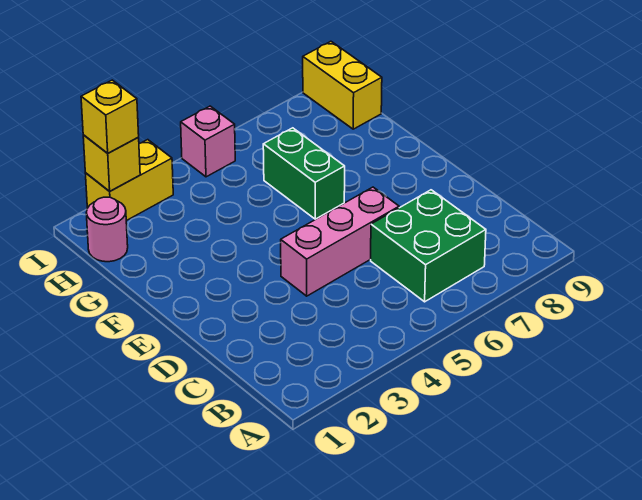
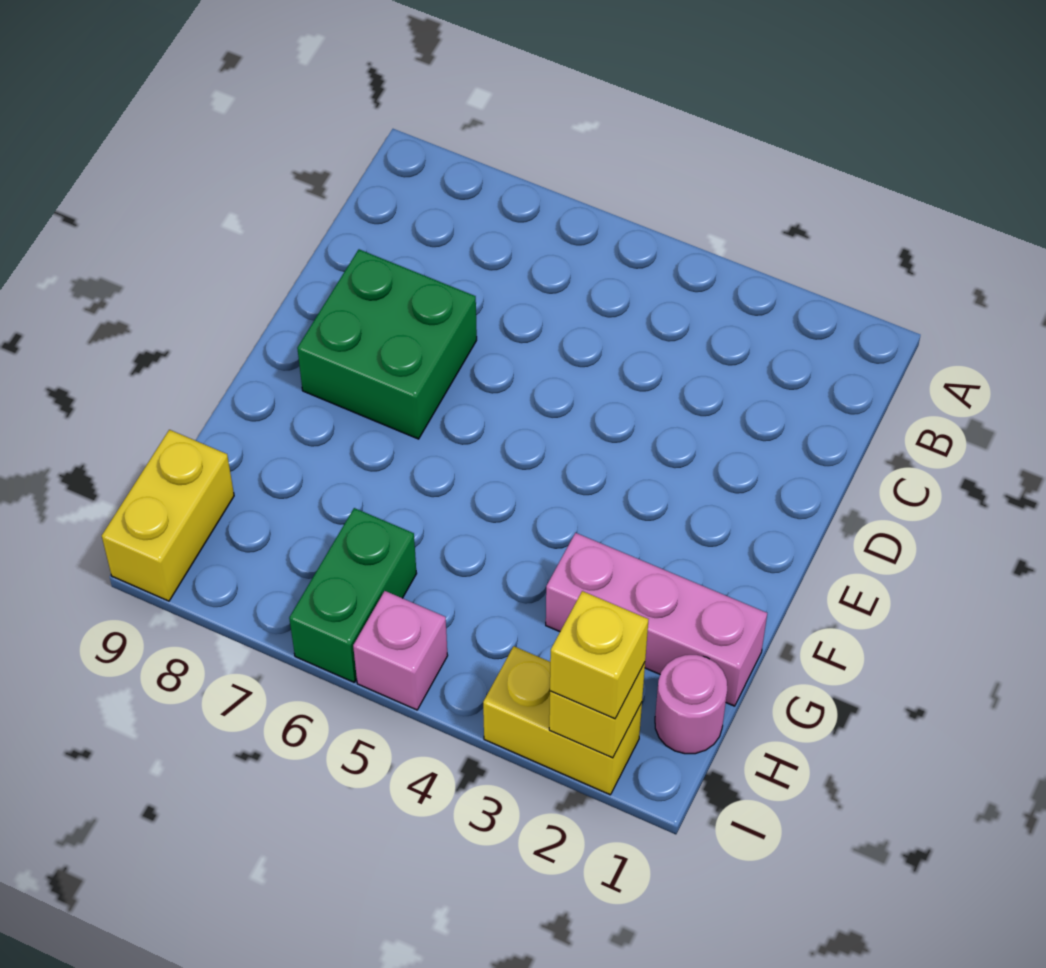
green 2x2 brick [371,190,486,302] -> green 2x2 brick moved to [297,249,477,439]
pink 1x3 brick [281,187,399,296] -> pink 1x3 brick moved to [546,533,767,706]
green 1x2 brick [263,128,345,219] -> green 1x2 brick moved to [289,508,417,682]

